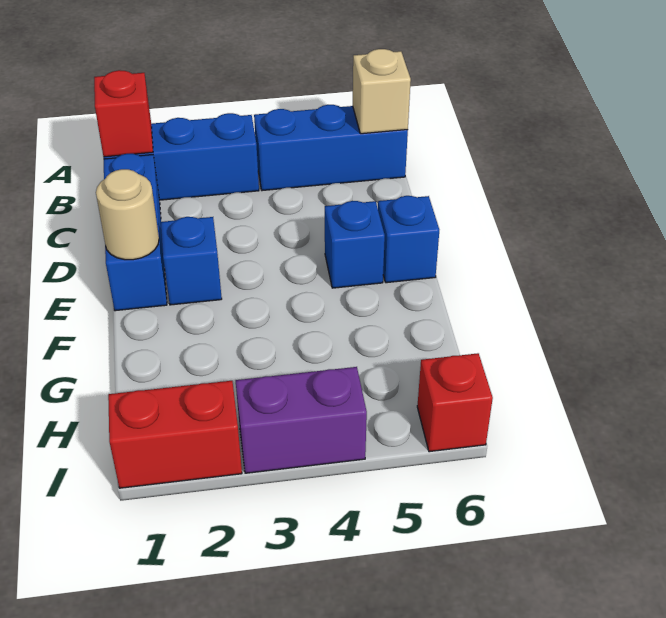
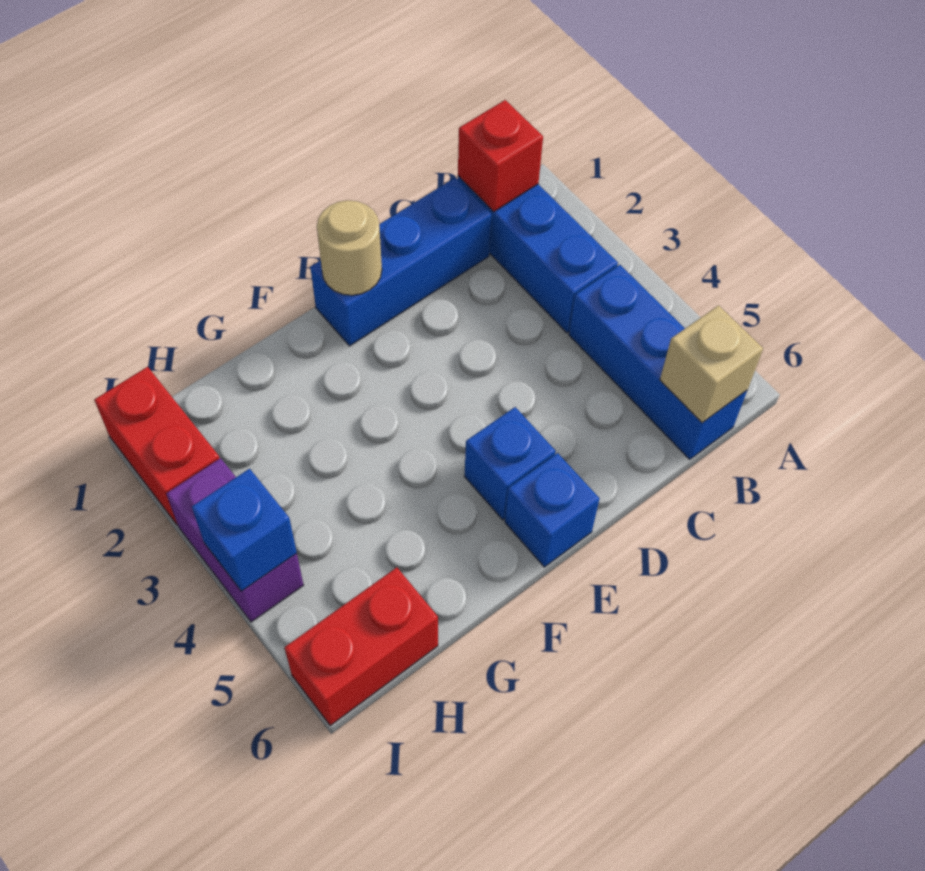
blue 1x1 brick [161,217,222,305] -> blue 1x1 brick moved to [192,469,297,591]
red 1x1 brick [417,353,493,452] -> red 1x2 brick [284,568,438,726]

